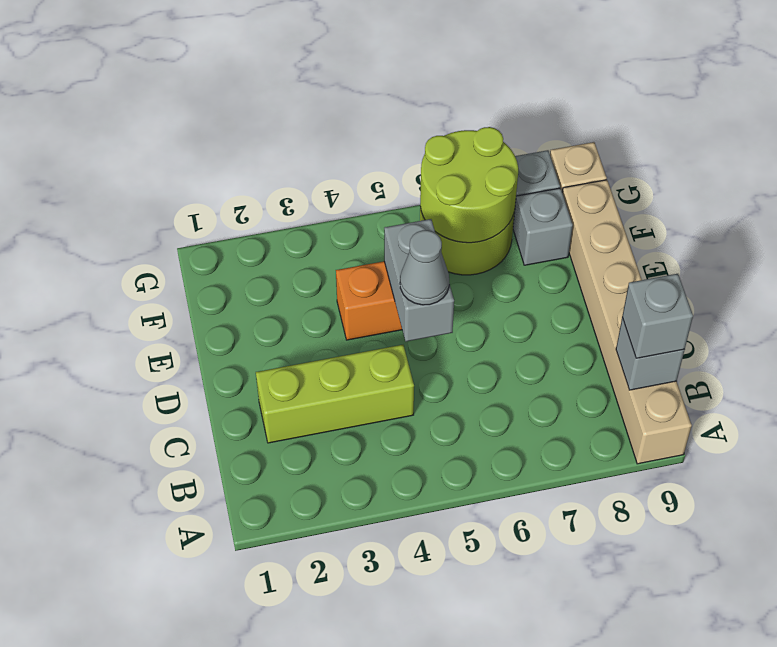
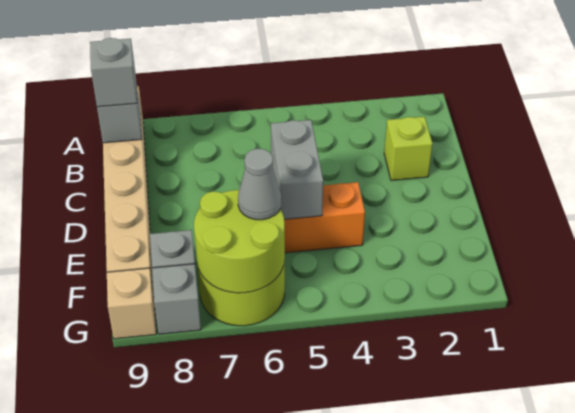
lime 1x3 brick [256,345,414,443] -> lime 1x1 brick [384,117,433,180]
grey 1x1 cone [400,230,449,305] -> grey 1x1 cone moved to [238,149,282,220]

